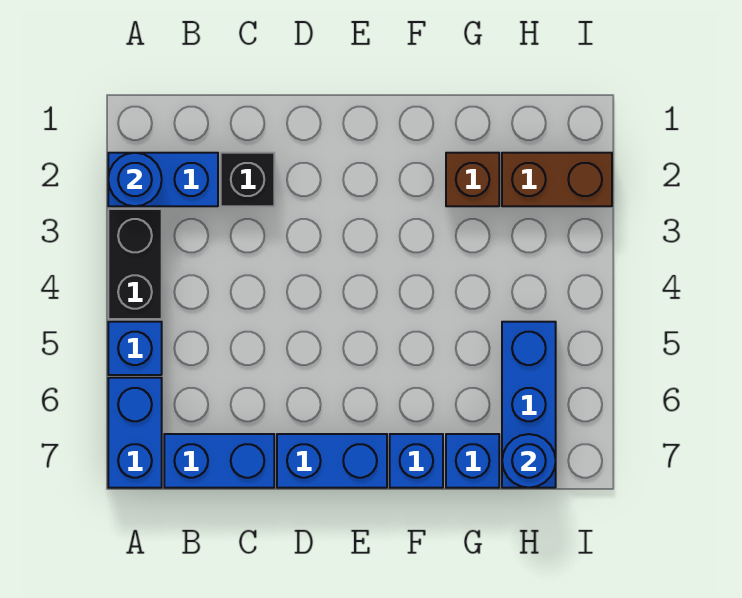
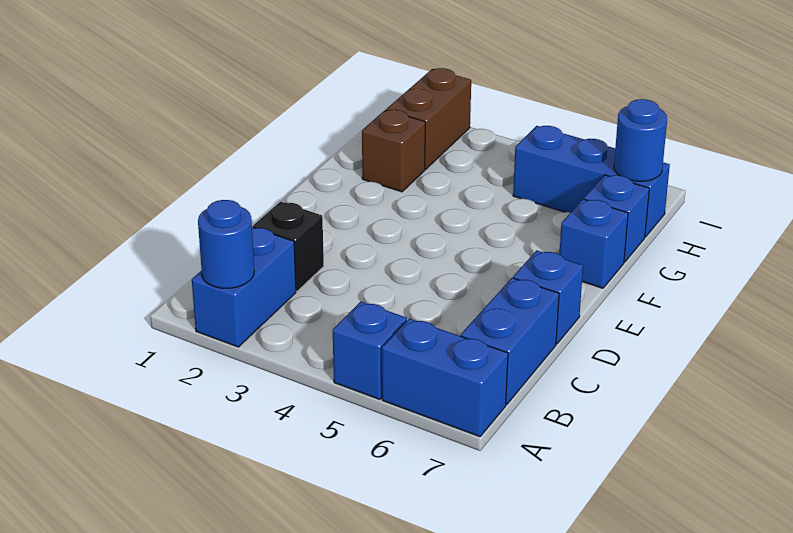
black 1x2 brick [108,209,162,319] -> none
blue 1x2 brick [277,434,387,488] -> blue 1x1 brick [513,250,583,344]

